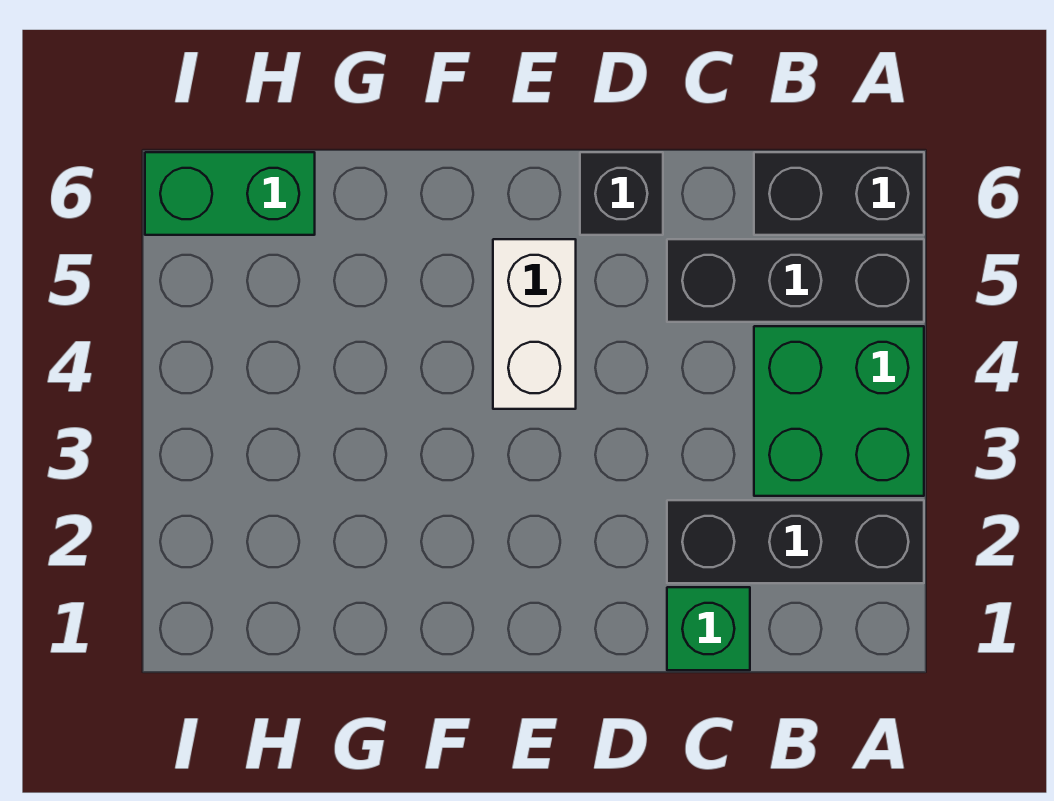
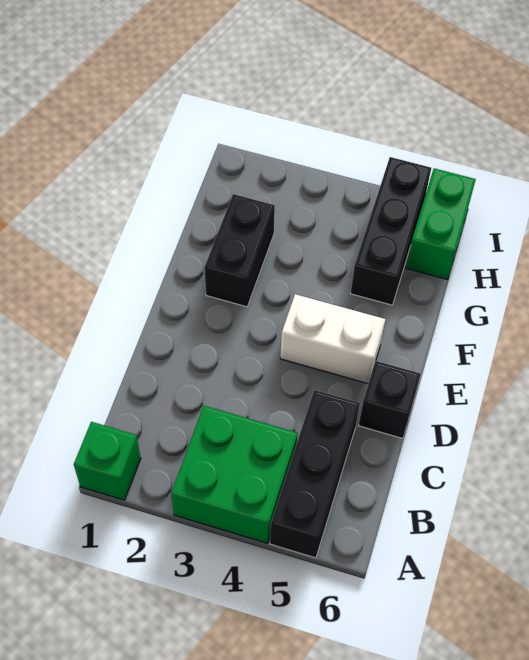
black 1x3 brick [667,500,924,583] -> black 1x3 brick moved to [351,157,431,305]
black 1x2 brick [754,152,924,235] -> black 1x2 brick moved to [204,194,275,307]
green 1x1 brick [667,587,750,670] -> green 1x1 brick moved to [74,422,141,500]

